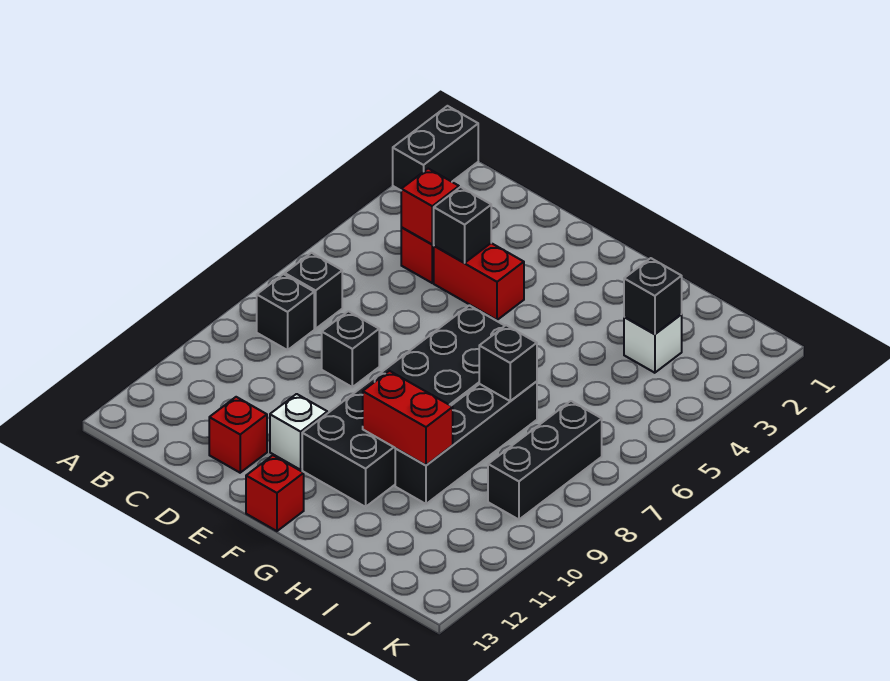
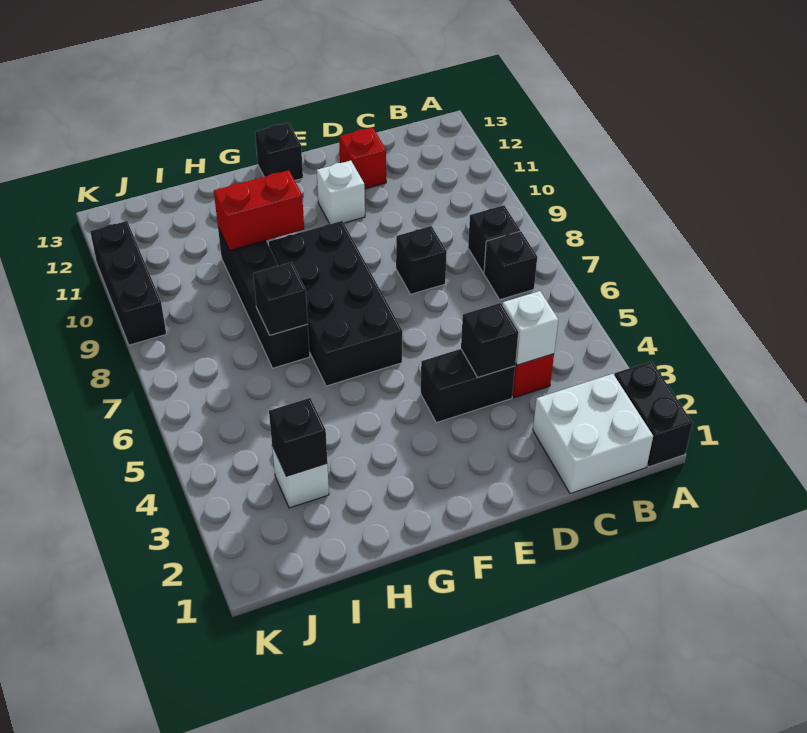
none -> white 2x2 brick [533,374,653,494]
red 1x1 brick [401,169,459,244] -> white 1x1 brick [502,291,558,365]
red 1x2 brick [434,243,524,320] -> black 1x2 brick [421,349,515,423]
black 2x6 brick [302,305,505,507] -> black 2x4 brick [269,221,402,386]
red 1x1 brick [246,455,304,531] -> black 1x1 brick [255,123,303,180]
black 1x3 brick [488,401,602,520] -> black 1x3 brick moved to [90,221,166,345]

